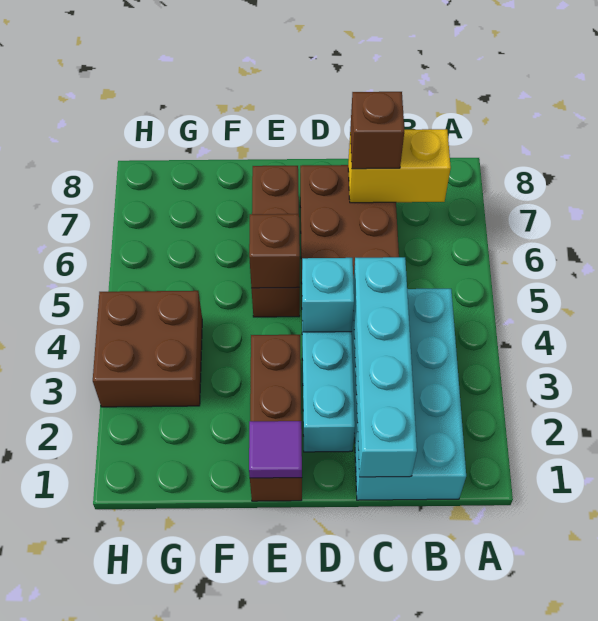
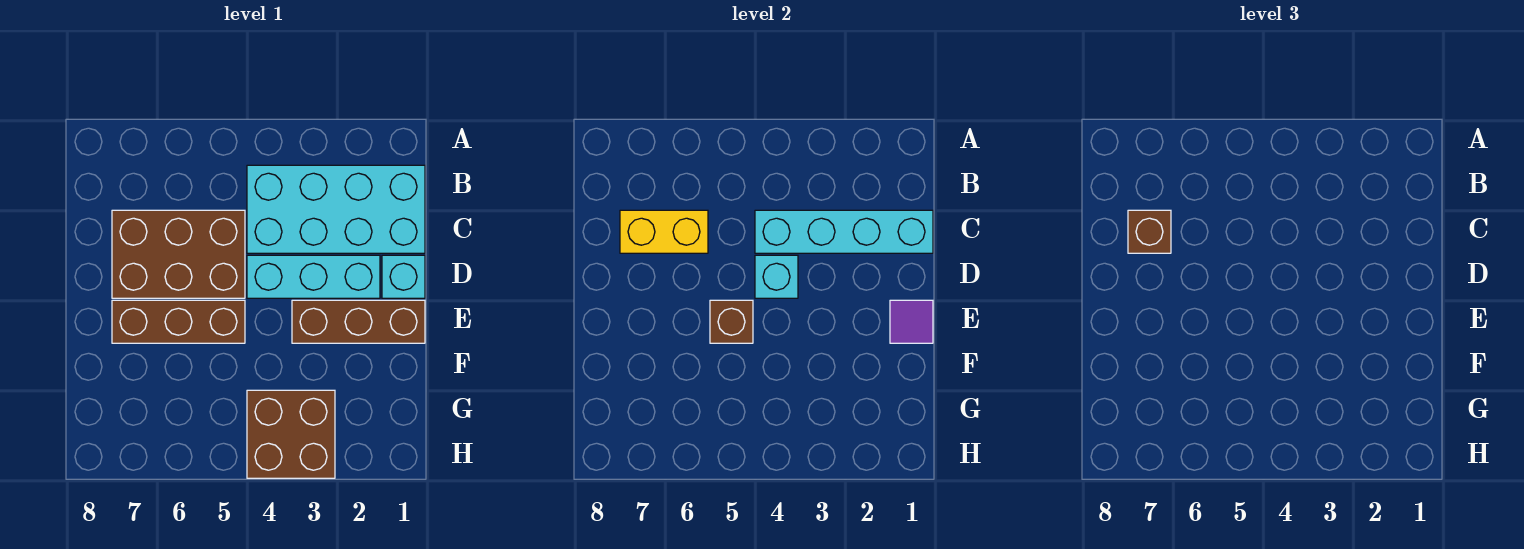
yellow 1x2 brick [348,129,451,203] -> yellow 1x2 brick turned to [620,210,708,253]
none -> cyan 1x1 brick [382,255,425,298]

